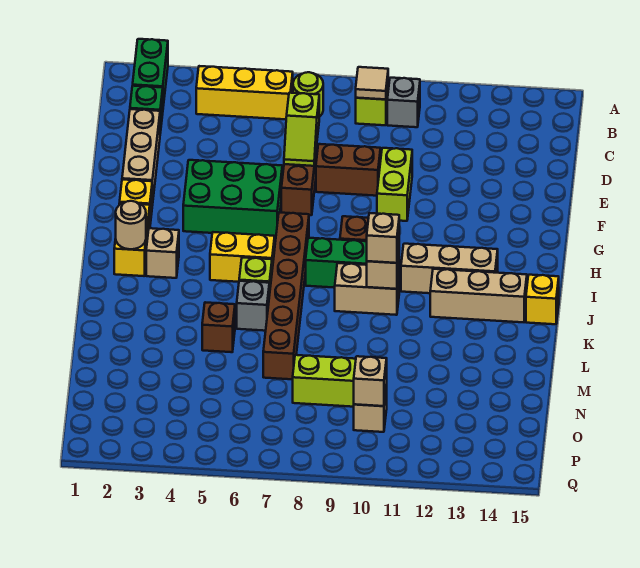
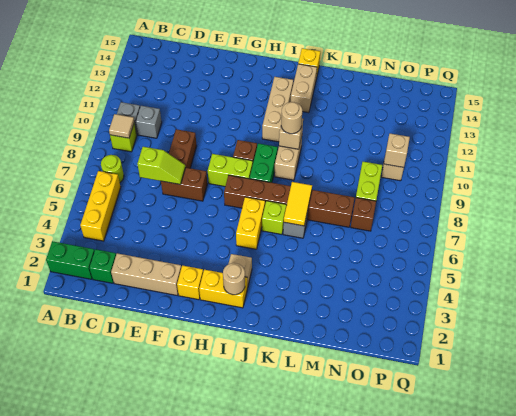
none -> grey 1x1 brick [136,106,162,138]
lime 1x2 brick [377,148,412,221] -> lime 1x2 brick moved to [208,154,253,186]
green 2x3 brick [183,160,282,237] -> none
tan 1x1 brick [367,213,399,263] -> tan 1x1 round brick [281,102,302,134]
tan 1x3 brick [430,269,527,322] -> tan 1x2 brick [290,64,317,113]
none -> yellow 1x2 tile [284,182,312,226]
brown 1x1 brick [202,302,235,352] -> brown 1x1 brick moved to [351,198,376,231]

